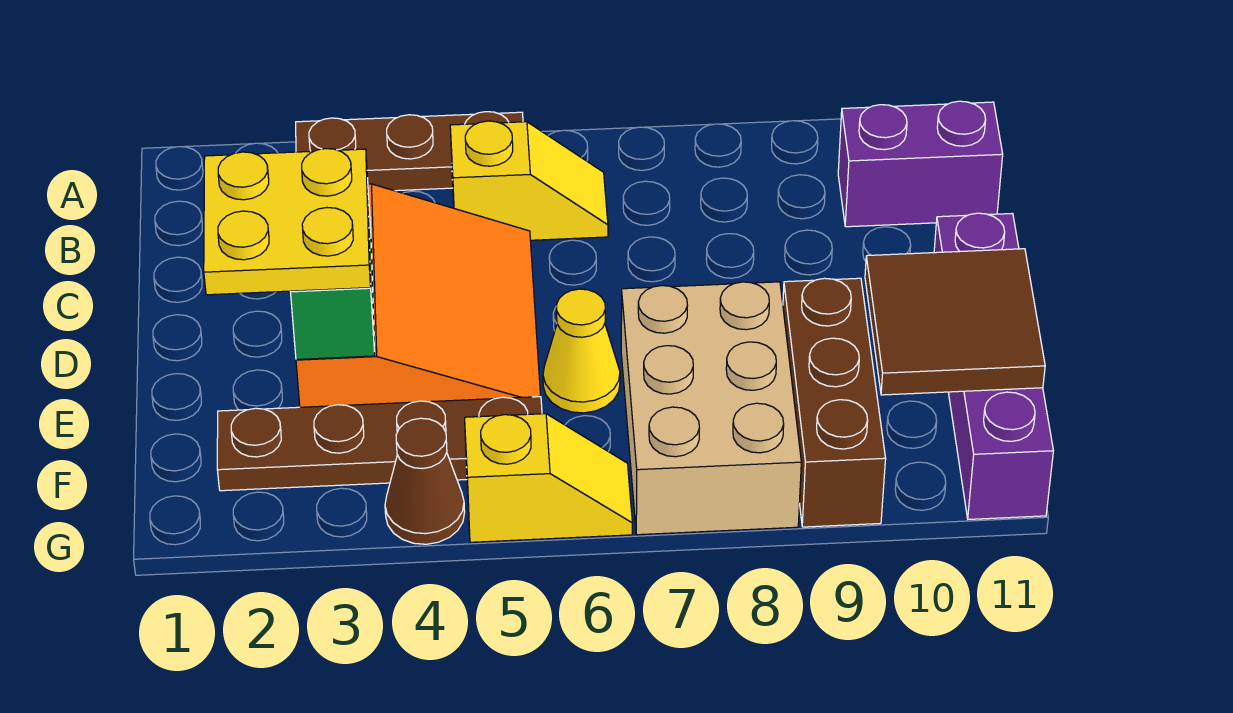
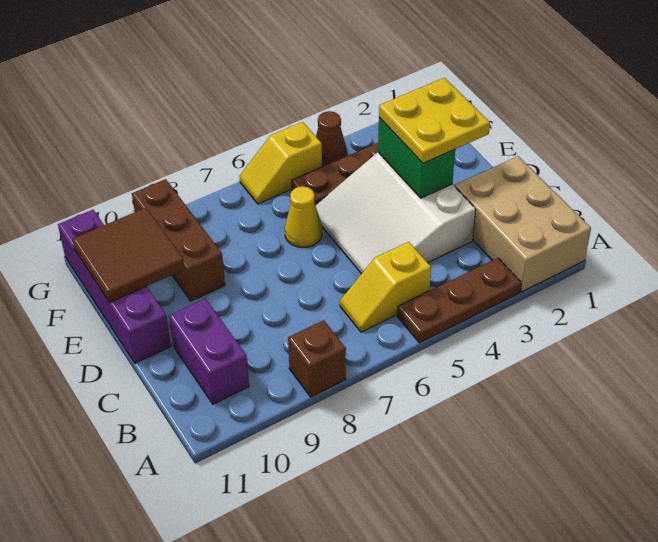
none -> brown 1x1 brick [288,320,346,397]
purple 1x2 brick [838,101,1003,227] -> purple 1x2 brick turned to [169,299,249,404]
orange 3x3 slope [296,184,541,407] -> white 3x3 slope [315,152,476,274]
tan 2x3 brick [621,282,801,535] -> tan 2x3 brick moved to [455,156,591,292]

